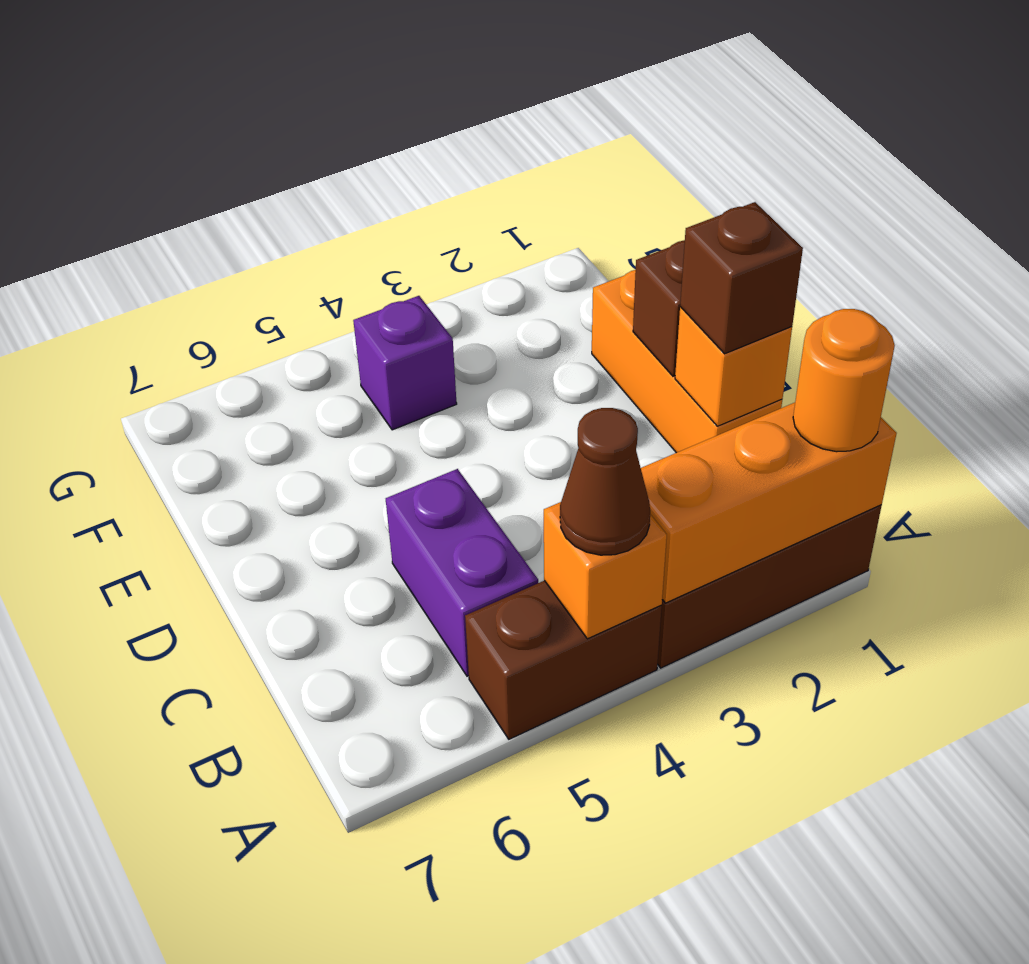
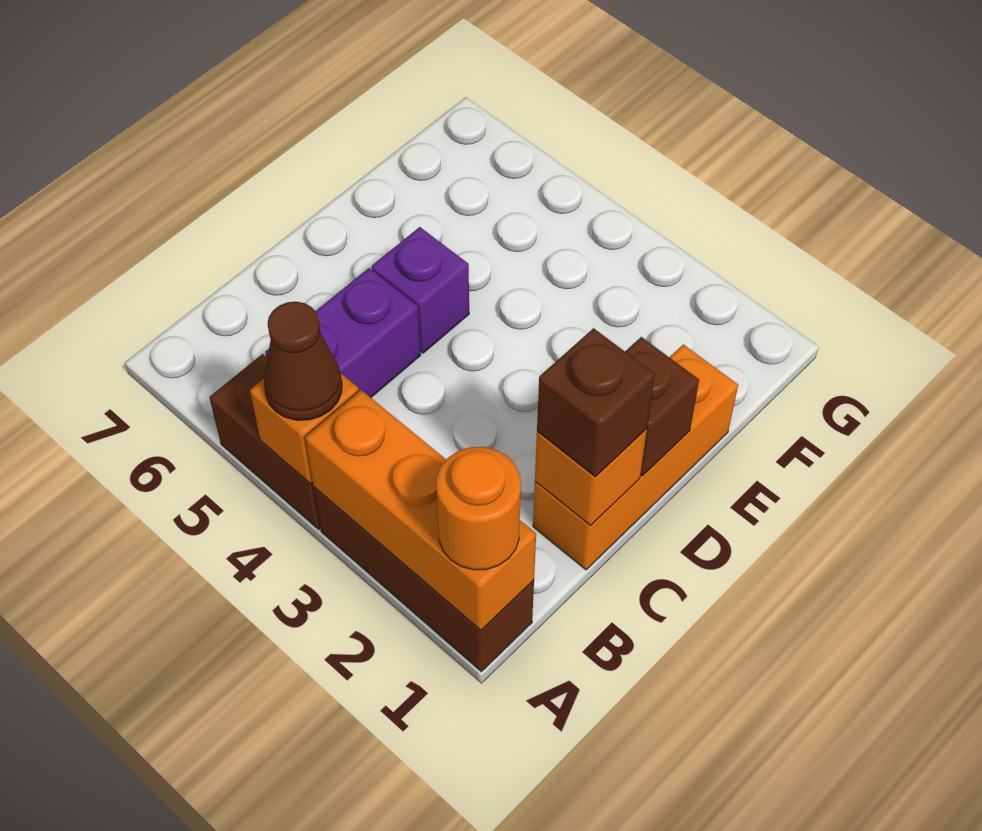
purple 1x1 brick [353,296,457,430] -> purple 1x1 brick moved to [372,227,469,353]

